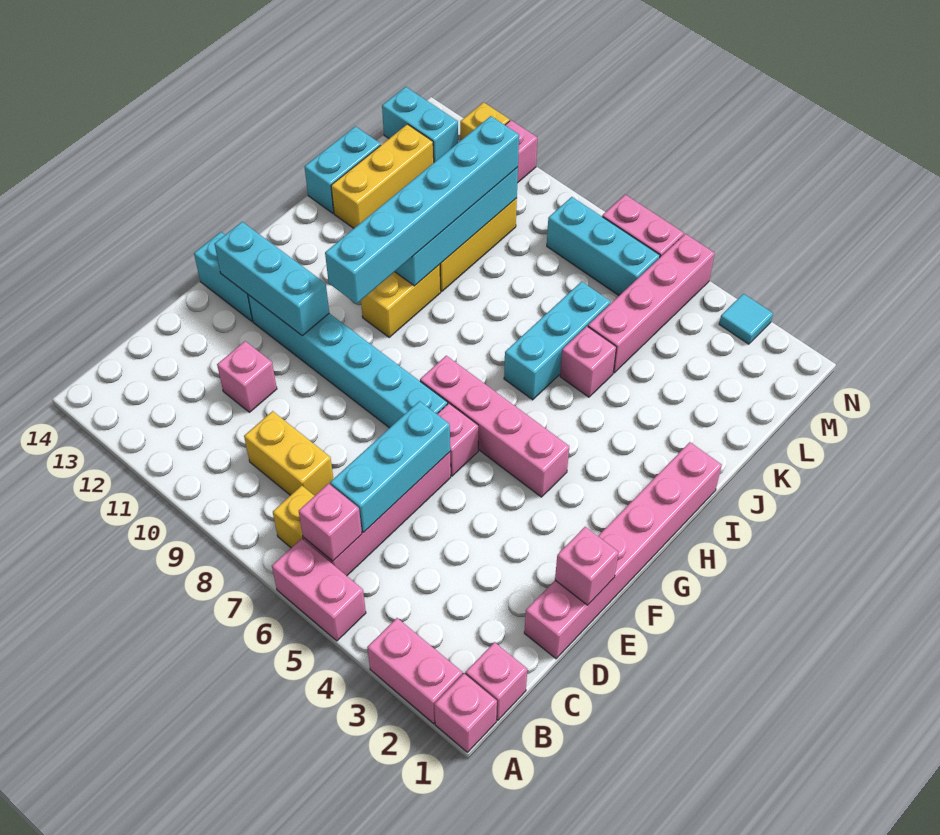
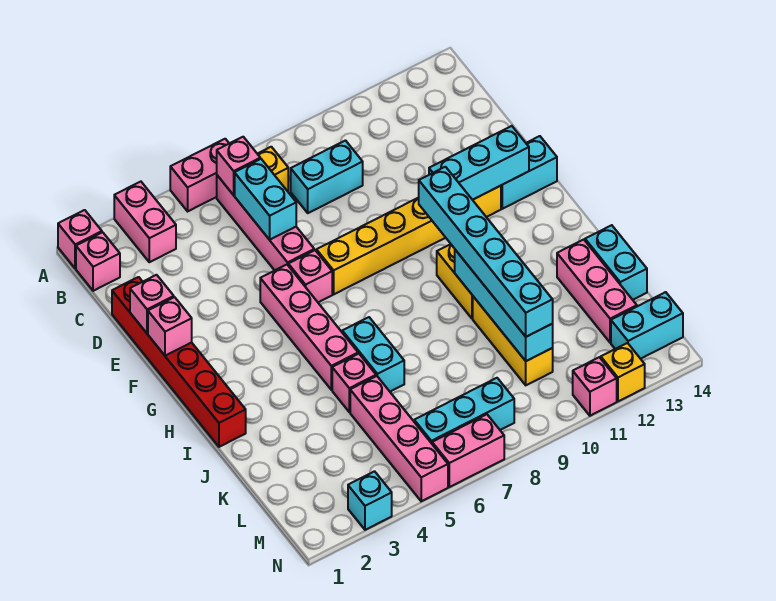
pink 1x2 brick [367,618,463,724] -> pink 1x2 brick turned to [114,182,176,262]
cyan 1x3 brick [330,401,450,532] -> cyan 1x2 brick [235,159,296,240]
yellow 1x2 brick [244,411,333,496] -> cyan 1x2 brick [291,141,363,213]
pink 1x6 brick [524,442,722,659] -> red 1x6 brick [112,277,246,447]
pink 1x1 brick [217,341,277,412] -> pink 1x1 brick moved to [148,297,192,356]
cyan 1x6 brick [248,295,448,428] -> yellow 1x6 brick [317,186,501,294]
pink 1x4 brick [420,356,569,497] -> pink 1x4 brick turned to [260,265,358,390]
cyan 1x3 brick [504,281,611,400] -> cyan 1x2 brick [342,317,404,392]
yellow 1x3 brick [331,124,434,228] -> pink 1x3 brick [557,239,637,343]
cyan 1x1 tile [719,294,773,344] -> cyan 1x1 brick [348,471,392,530]

